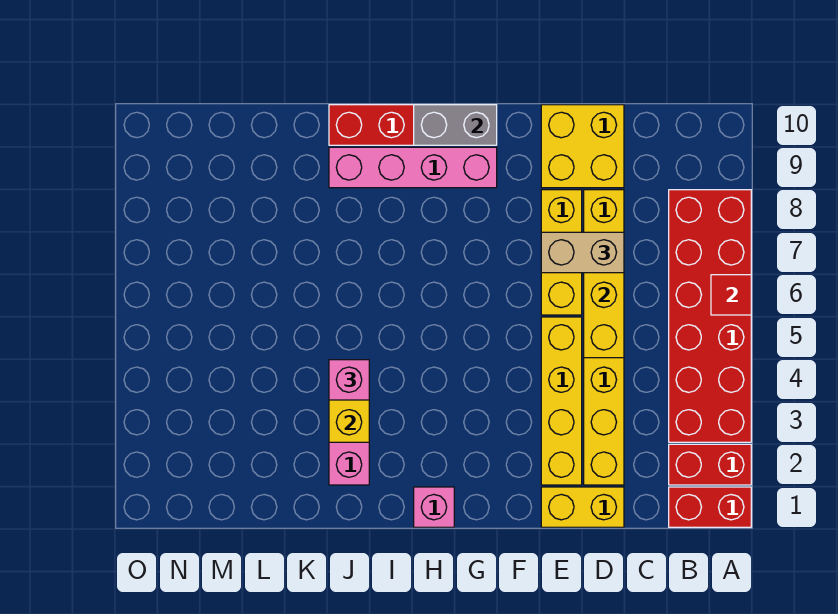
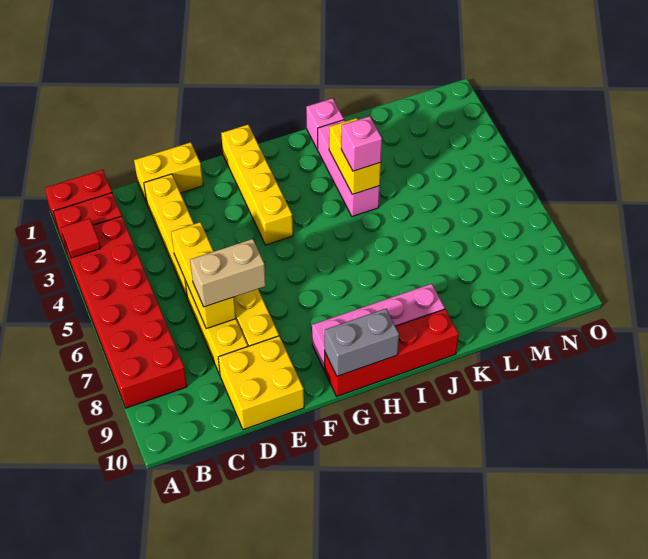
red 1x1 tile [711,275,751,315] -> red 1x1 tile moved to [61,218,101,258]
yellow 1x4 brick [541,317,582,485] -> yellow 1x4 brick moved to [221,125,293,245]
pink 1x1 brick [414,487,454,527] -> pink 1x1 brick moved to [306,98,344,149]

